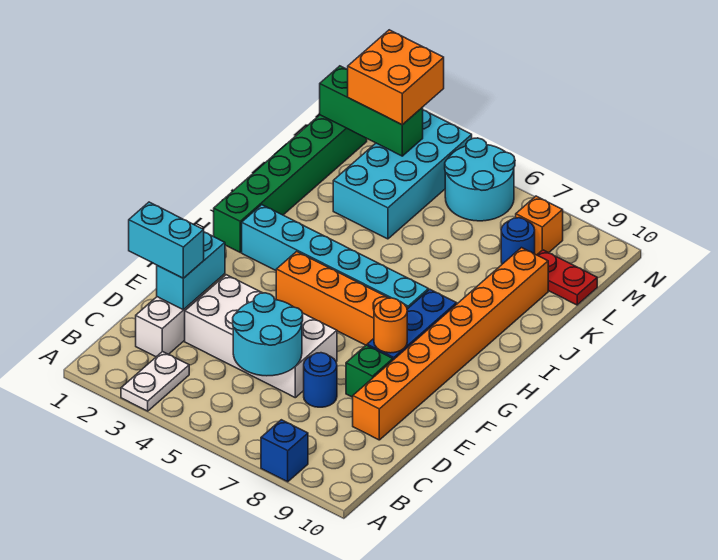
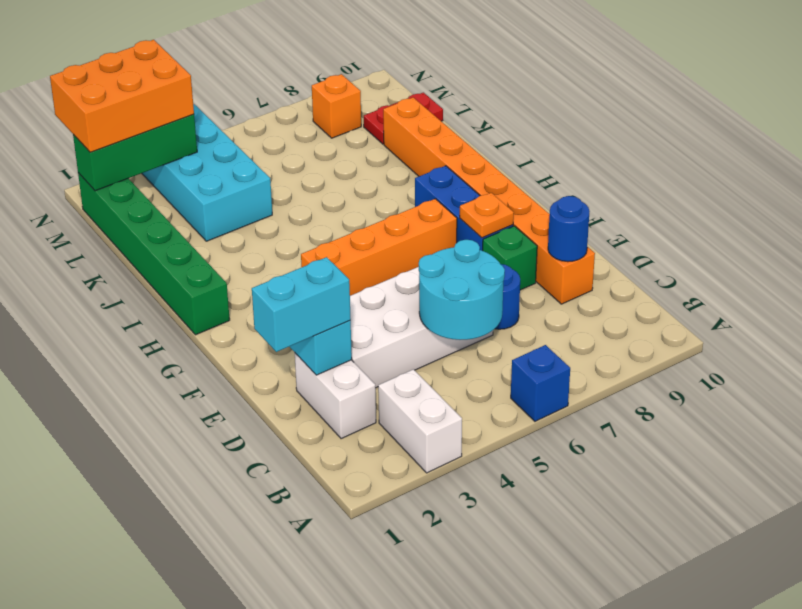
white 1x2 plate [121,351,189,411] -> white 1x2 brick [378,369,462,473]
blue 1x1 brick [261,420,308,482] -> blue 1x1 brick moved to [511,345,570,421]
orange 1x1 round brick [374,298,407,353] -> orange 1x1 plate [460,193,514,238]
cyan 1x6 brick [242,205,429,309] -> none
blue 1x1 round brick [501,218,535,264] -> blue 1x1 round brick moved to [548,196,589,262]
orange 2x2 brick [348,30,444,125] -> orange 2x3 brick [50,40,194,152]
cyan 2x2 round brick [445,138,515,221] -> none

